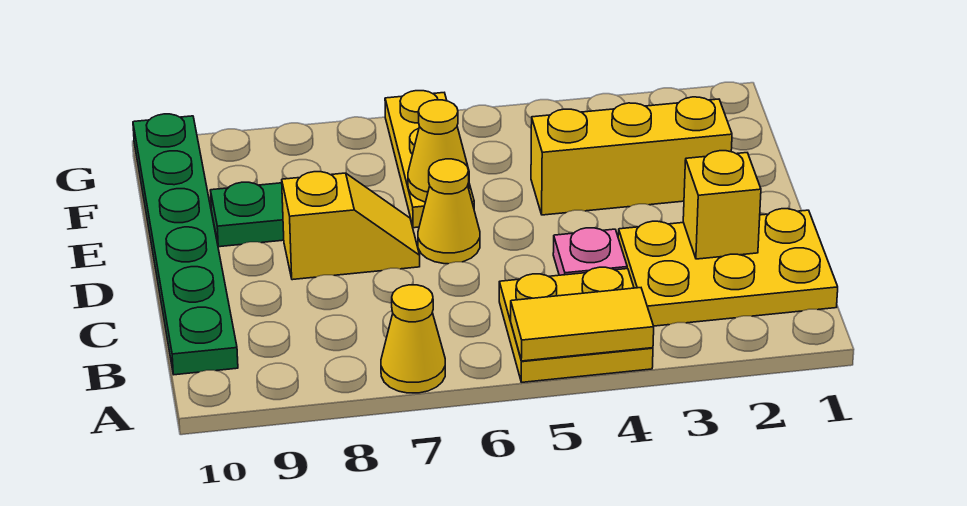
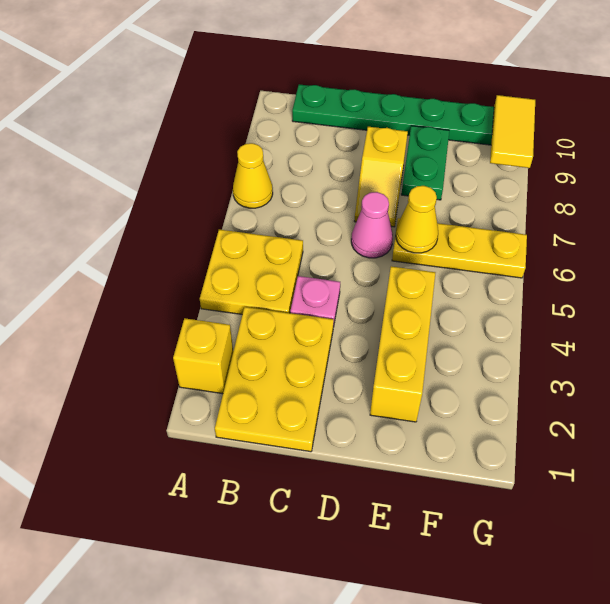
yellow 1x2 tile [511,288,654,361] -> yellow 1x2 tile moved to [490,95,535,168]
yellow 1x1 brick [683,151,761,259] -> yellow 1x1 brick moved to [173,318,233,394]
yellow 1x1 cone [418,159,480,264] -> pink 1x1 cone [351,192,393,258]

